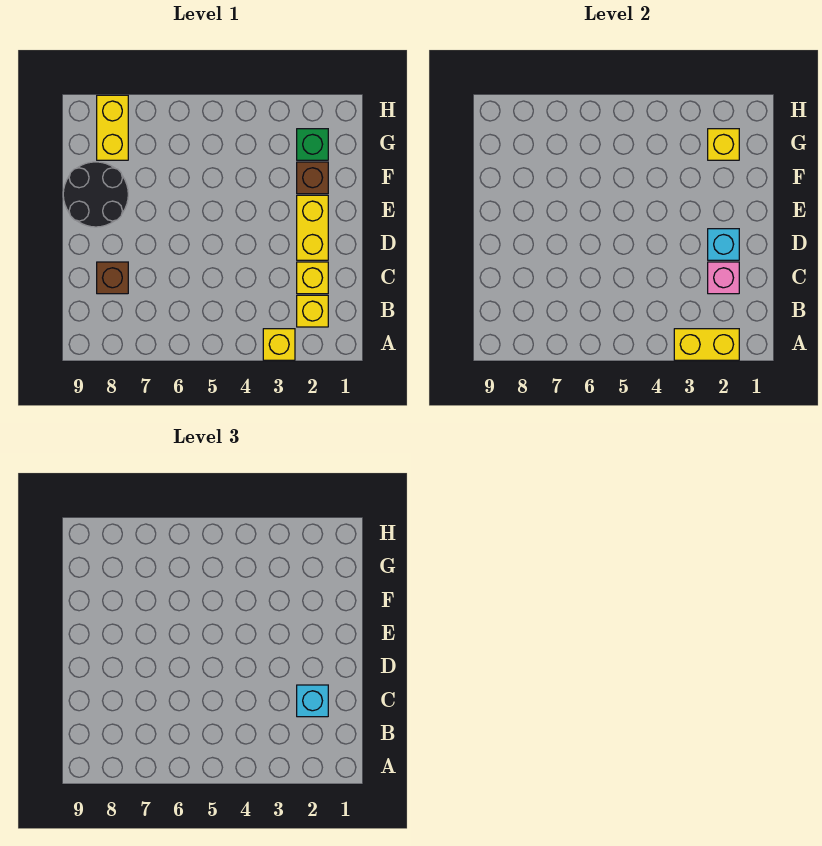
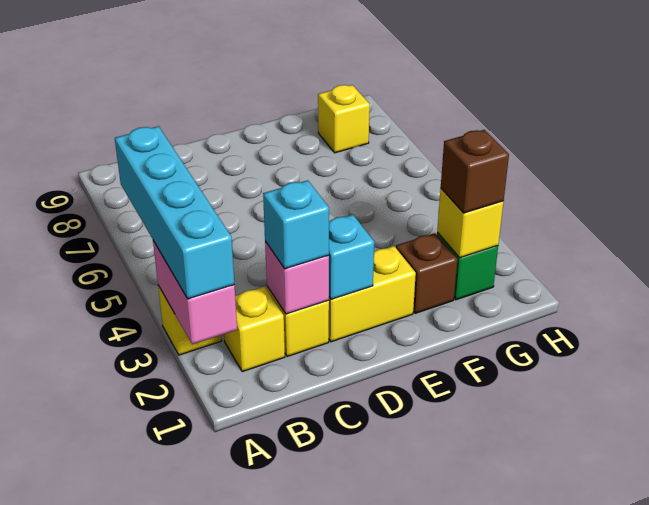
yellow 1x2 brick [674,329,739,360] -> pink 1x2 brick [153,241,237,344]
none -> cyan 1x4 brick [115,126,234,299]
brown 1x1 brick [97,262,128,294] -> brown 1x1 brick moved to [441,130,509,213]
black 2x2 round brick [63,162,128,227] -> none
yellow 1x2 brick [97,95,128,160] -> yellow 1x1 brick [318,85,370,153]

